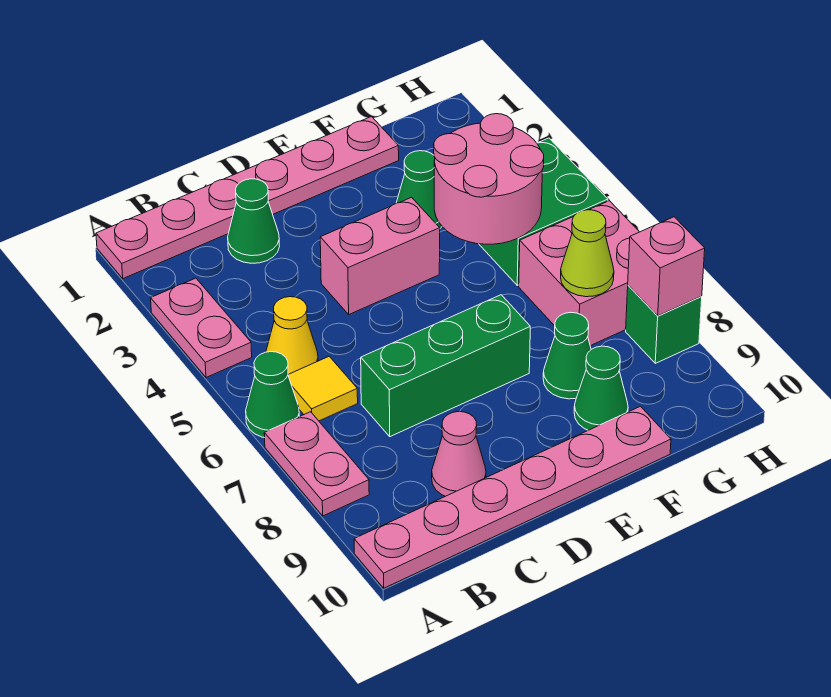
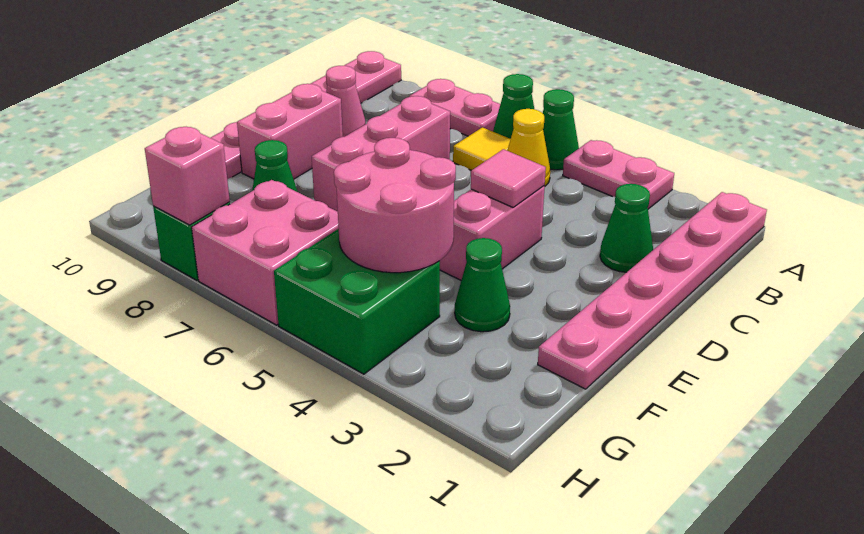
green 1x3 brick [361,295,530,437] -> pink 1x3 brick [312,96,450,212]
none -> pink 1x1 tile [471,149,546,207]
none -> pink 1x2 brick [237,84,343,179]
green 1x1 cone [574,346,628,430] -> green 1x1 cone moved to [543,89,579,170]
lime 1x1 cone [561,210,614,297] -> none

